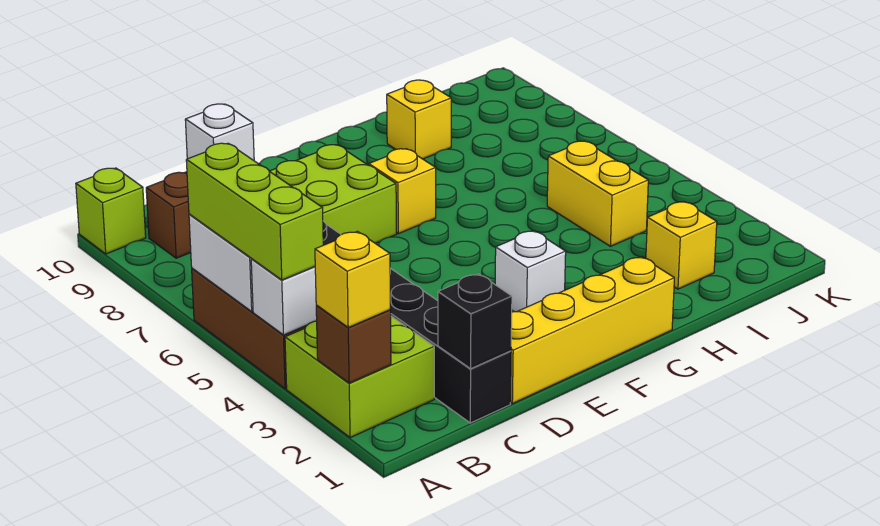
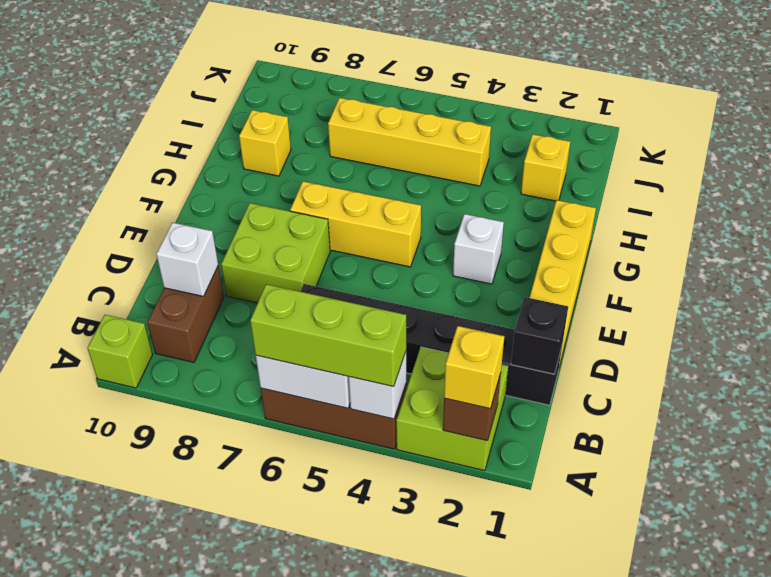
yellow 1x1 brick [369,149,436,234] -> yellow 1x3 brick [290,181,421,267]
yellow 1x2 brick [547,141,648,246] -> yellow 1x4 brick [328,98,491,186]

